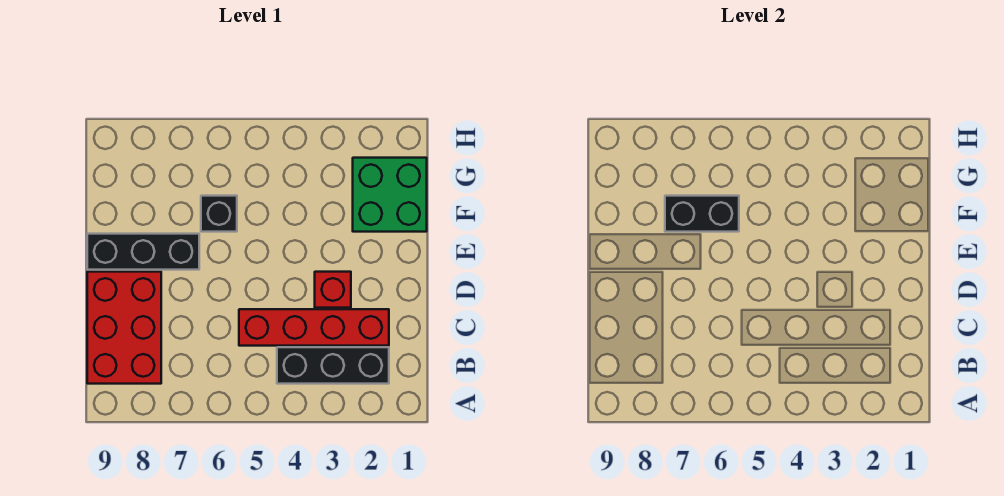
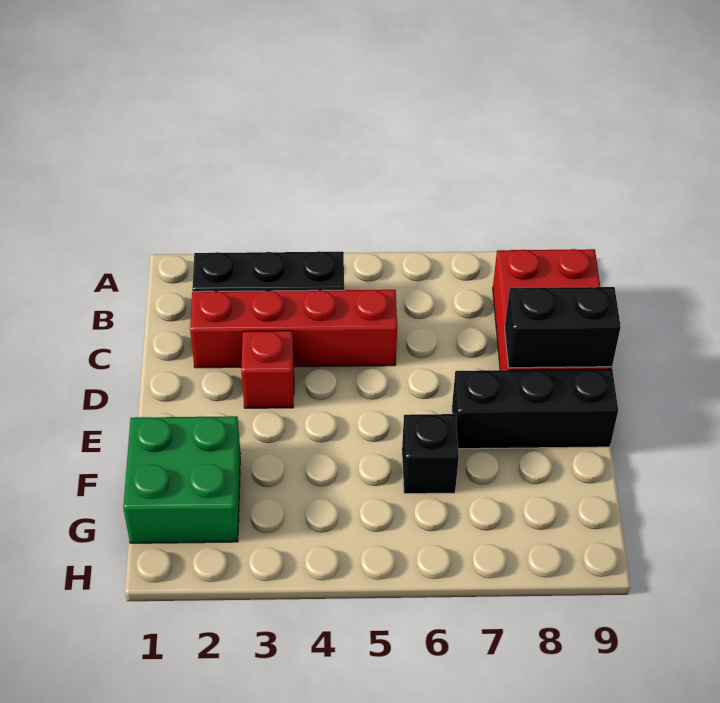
black 1x2 brick [665,196,739,232] -> black 1x2 brick moved to [505,287,621,368]

